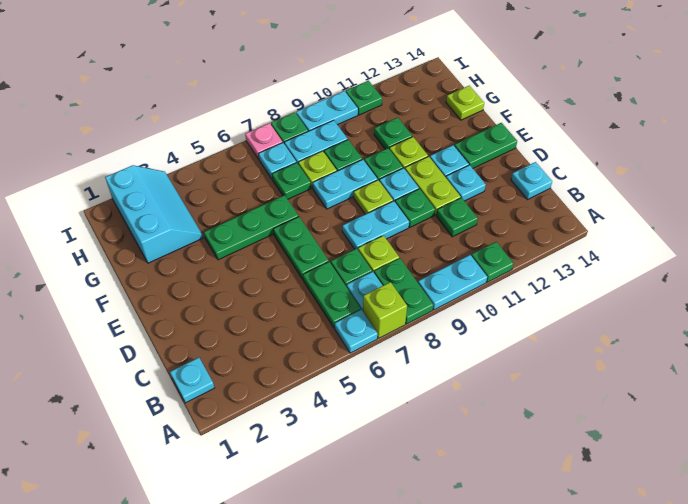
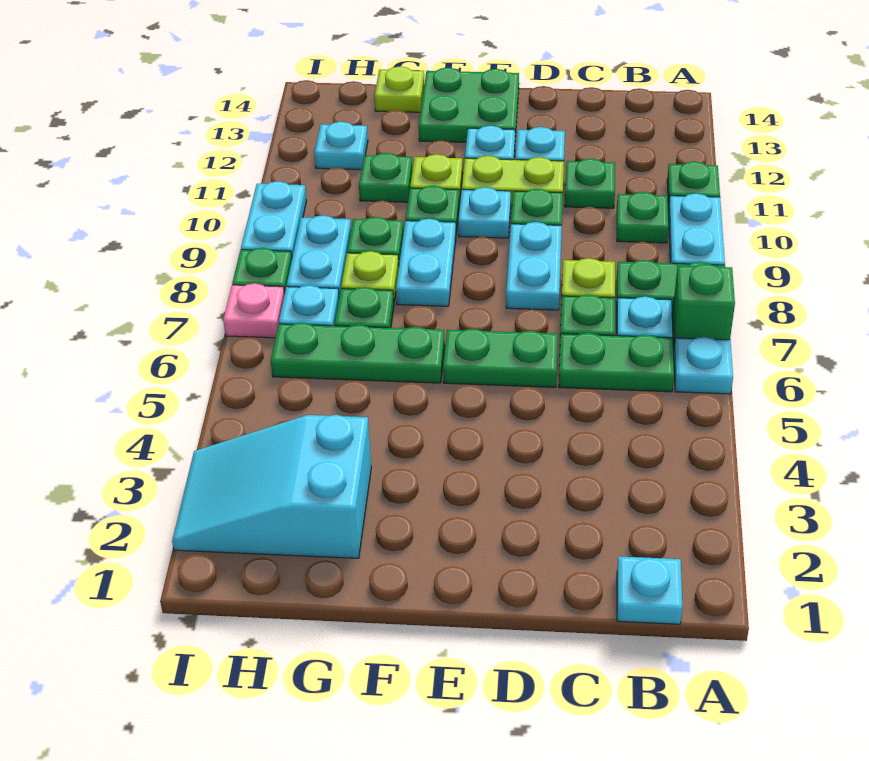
lime 1x1 brick [363,282,407,338] -> green 1x1 brick [672,264,735,348]
cyan 1x1 plate [511,162,552,200] -> cyan 1x1 plate moved to [314,122,368,170]
lime 1x1 plate [354,180,393,214] -> none
green 1x2 plate [454,123,517,168] -> green 2x2 plate [419,68,519,142]
green 1x3 plate [204,195,299,260] -> green 1x3 plate turned to [271,323,445,383]
cyan 2x3 slope [105,165,203,263] -> cyan 2x3 slope turned to [172,415,371,558]
green 1x1 plate [346,81,382,115] -> green 1x1 plate moved to [617,192,669,243]

